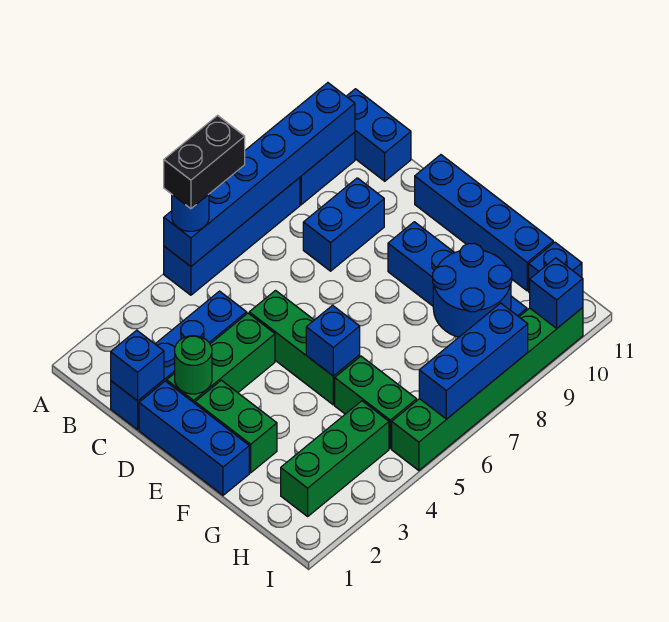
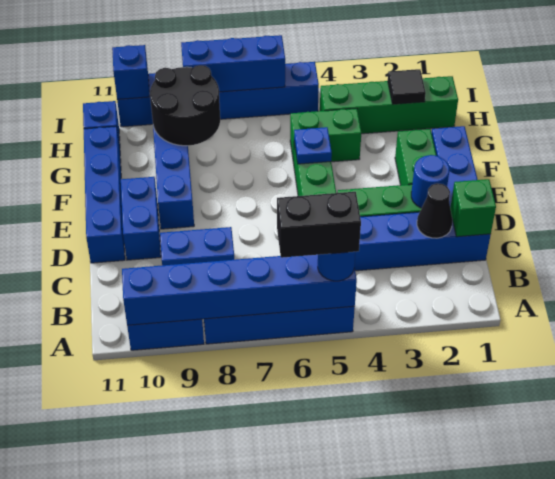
blue 1x2 brick [346,89,411,181] -> blue 1x2 brick moved to [121,177,161,260]
blue 1x1 brick [111,330,164,401] -> green 1x1 brick [450,179,496,237]
none -> black 1x1 cone [417,183,452,238]
green 1x1 round brick [175,336,212,394] -> blue 1x1 round brick [411,155,449,208]
blue 1x1 brick [306,305,360,376] -> blue 1x1 plate [294,127,332,164]
green 1x2 brick [335,356,417,449] -> green 1x2 brick turned to [290,108,361,163]
blue 2x2 round brick [433,243,512,337] -> black 2x2 round brick [150,65,220,146]
green 1x3 brick [281,401,389,516] -> green 1x4 brick [320,76,458,134]
none -> black 1x1 tile [388,69,426,104]
green 1x6 brick [392,308,583,471] -> blue 1x6 brick [117,62,319,127]

